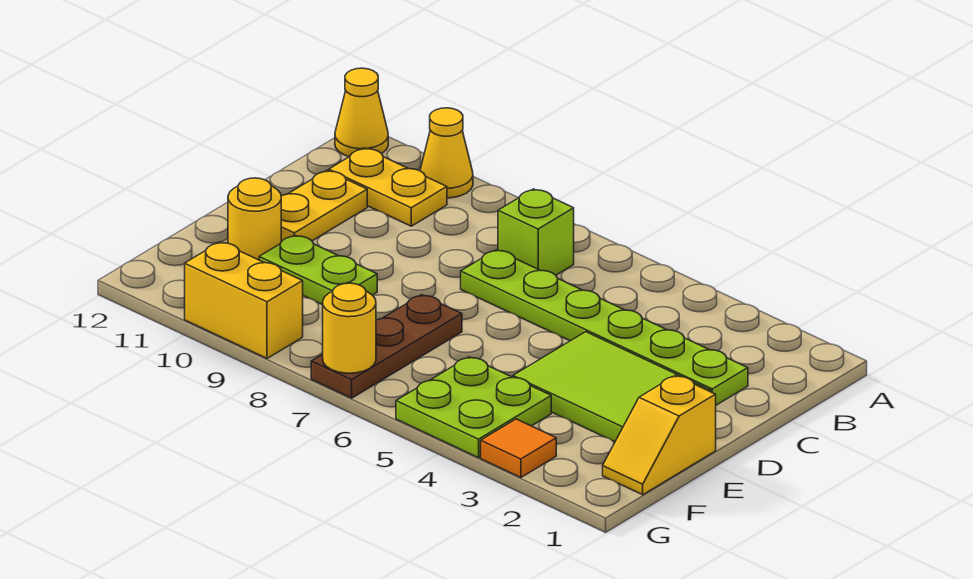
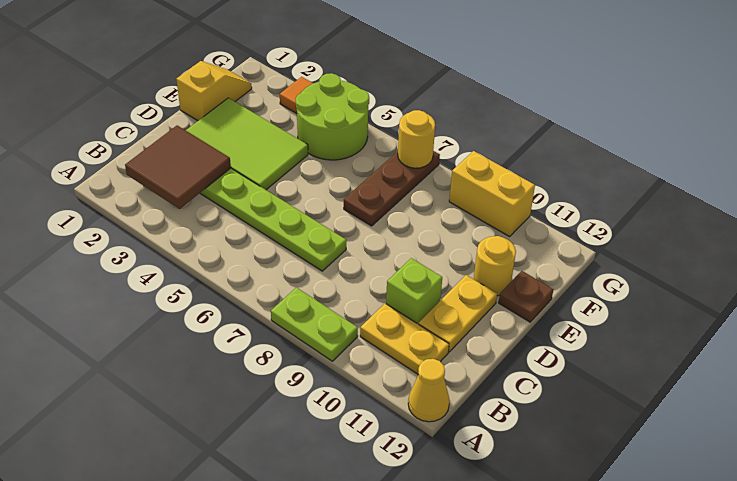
yellow 1x1 cone [420,108,473,198] -> none
none -> brown 2x2 tile [125,125,231,209]
lime 1x1 brick [498,189,574,275] -> lime 1x1 brick moved to [386,258,442,324]
lime 1x2 plate [259,235,377,305] -> lime 1x2 plate moved to [271,288,358,361]
none -> brown 1x1 plate [499,271,553,322]
lime 2x2 plate [396,357,551,458] -> lime 2x2 round brick [296,73,369,160]

